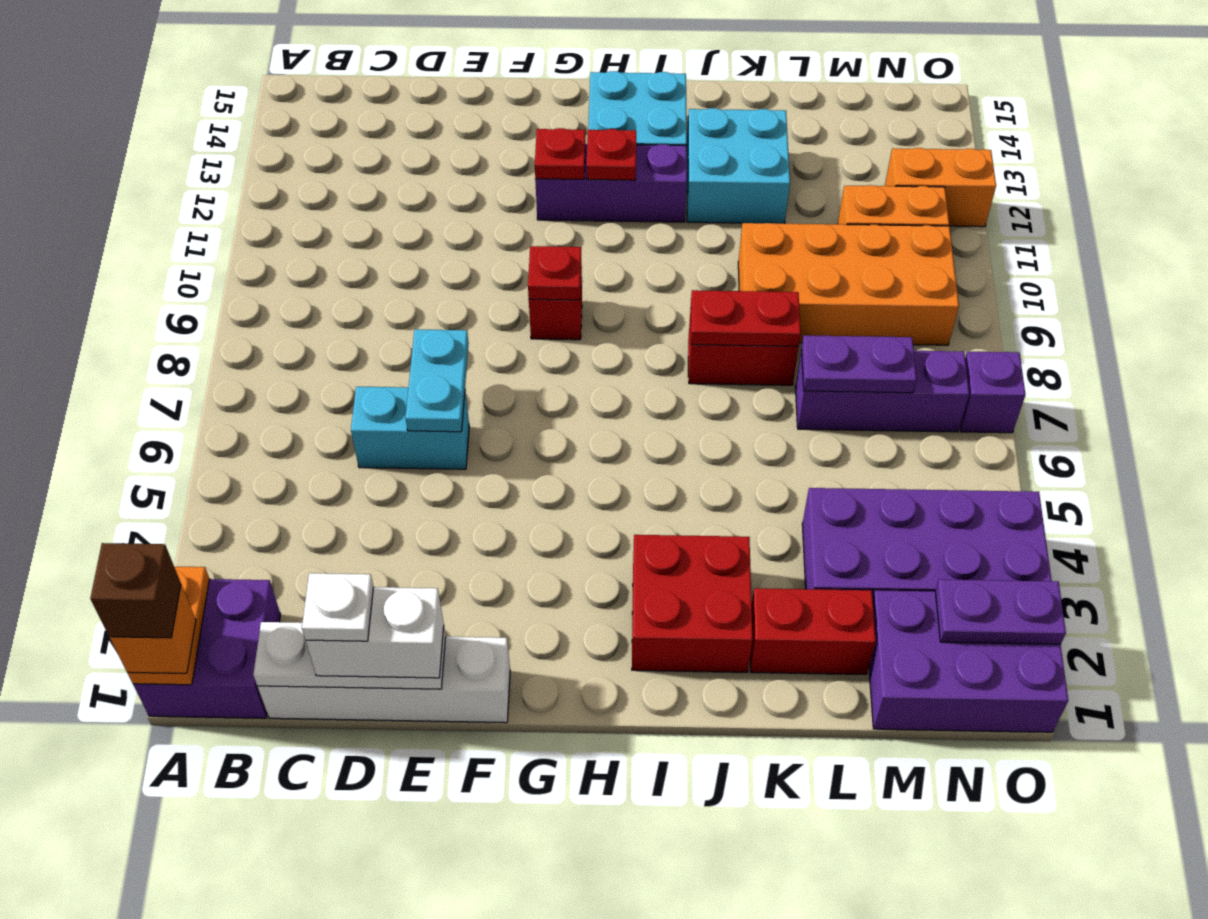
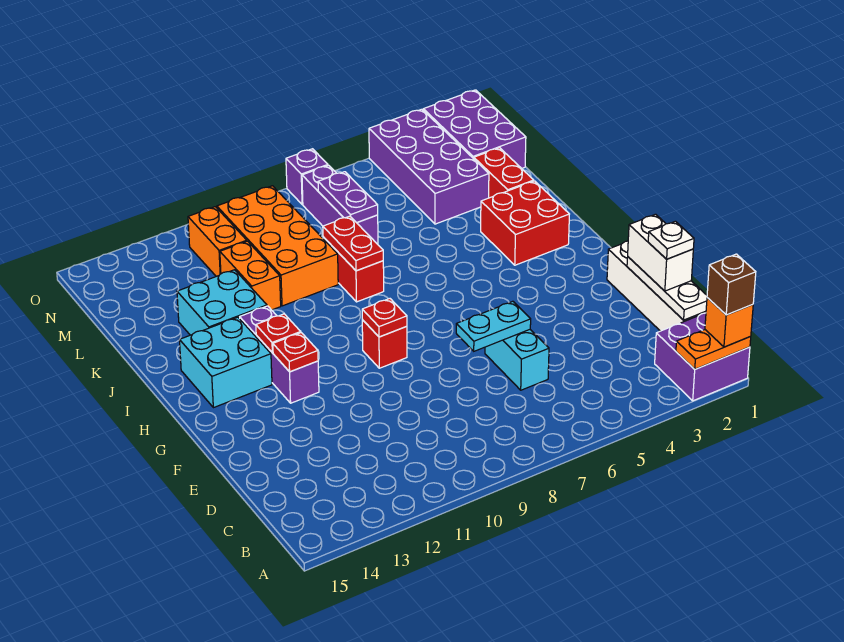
purple 1x2 plate [935,579,1066,644] -> none
orange 1x2 brick [885,148,996,227] -> orange 1x2 brick moved to [220,241,281,310]

